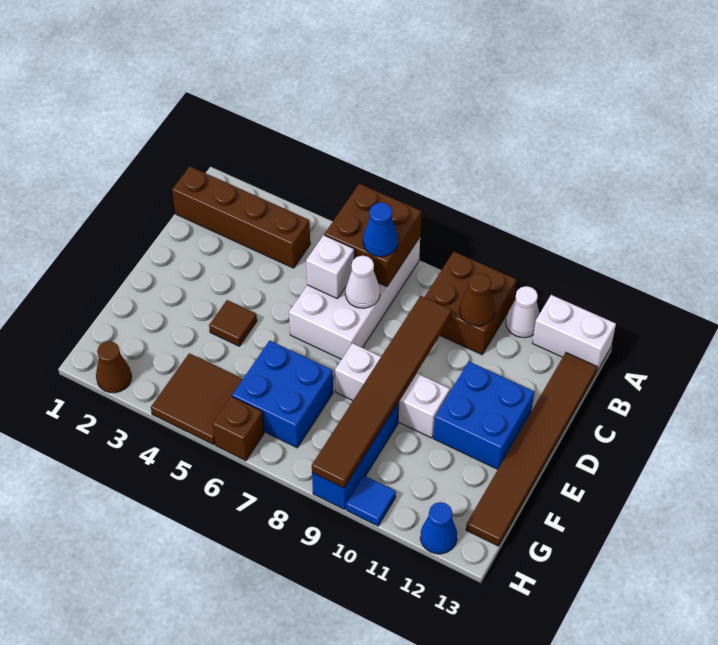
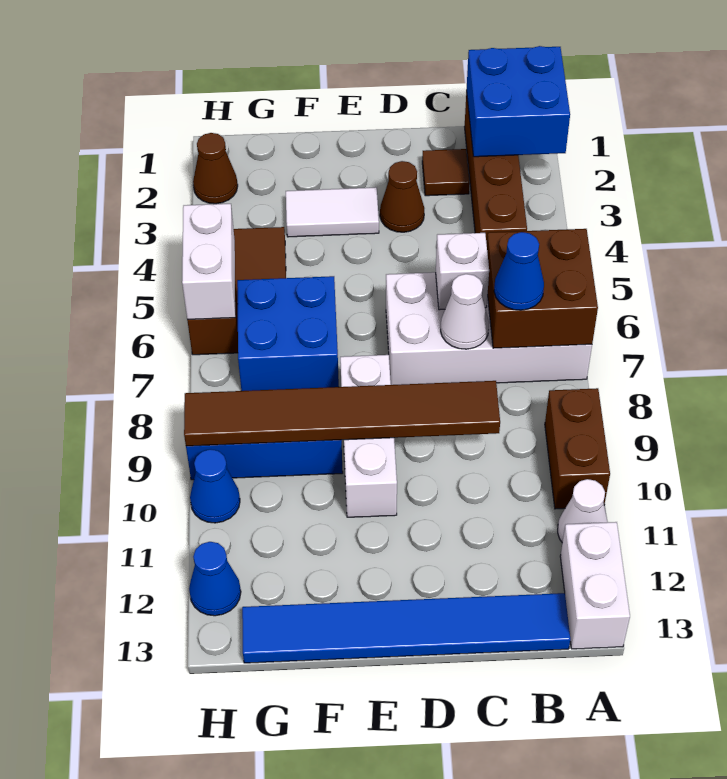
brown 2x2 brick [424,252,517,355] -> brown 1x2 brick [545,388,610,509]
brown 1x1 cone [460,273,495,326] -> brown 1x1 cone moved to [380,161,424,232]
brown 1x6 tile [466,353,597,546] -> blue 1x6 tile [242,593,570,663]
blue 2x2 brick [433,362,534,469] -> blue 2x2 brick moved to [467,46,570,157]
none -> white 1x2 tile [286,187,379,237]
brown 1x1 tile [209,300,257,346] -> brown 1x1 tile moved to [422,149,470,196]
none -> white 1x2 brick [182,204,235,319]
blue 1x1 tile [346,476,396,526] -> blue 1x1 cone [190,449,240,523]

